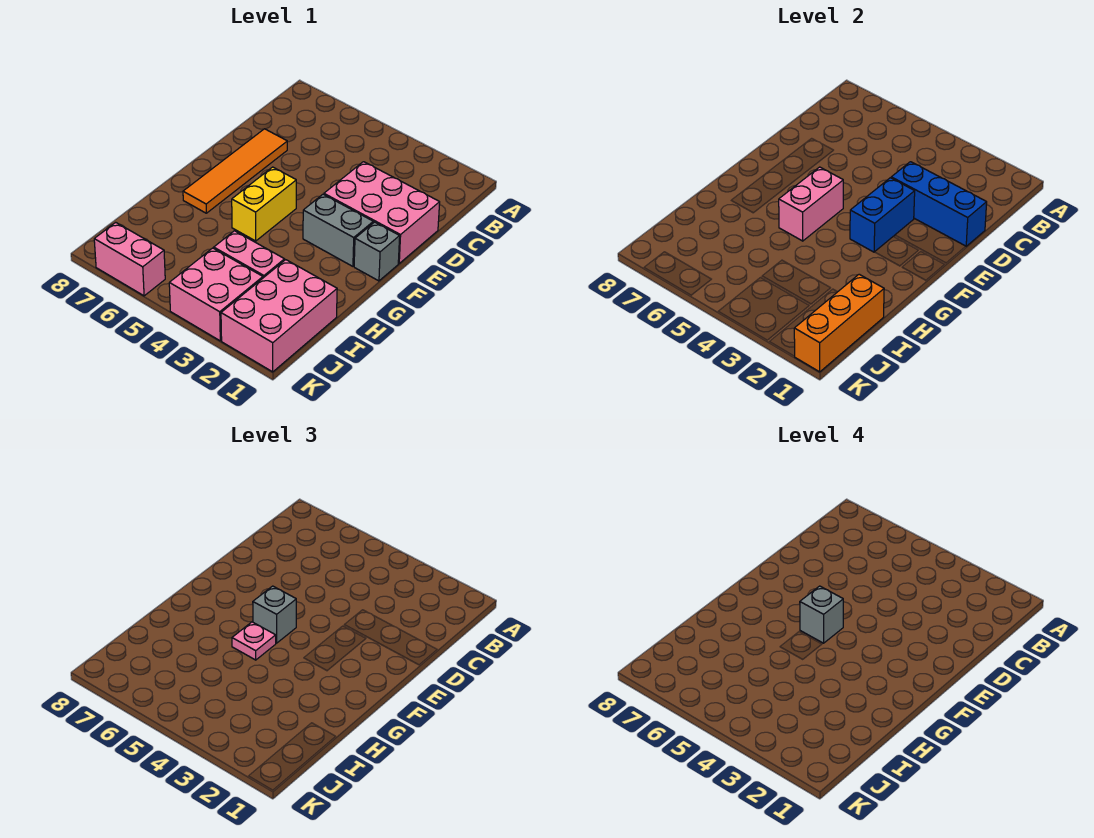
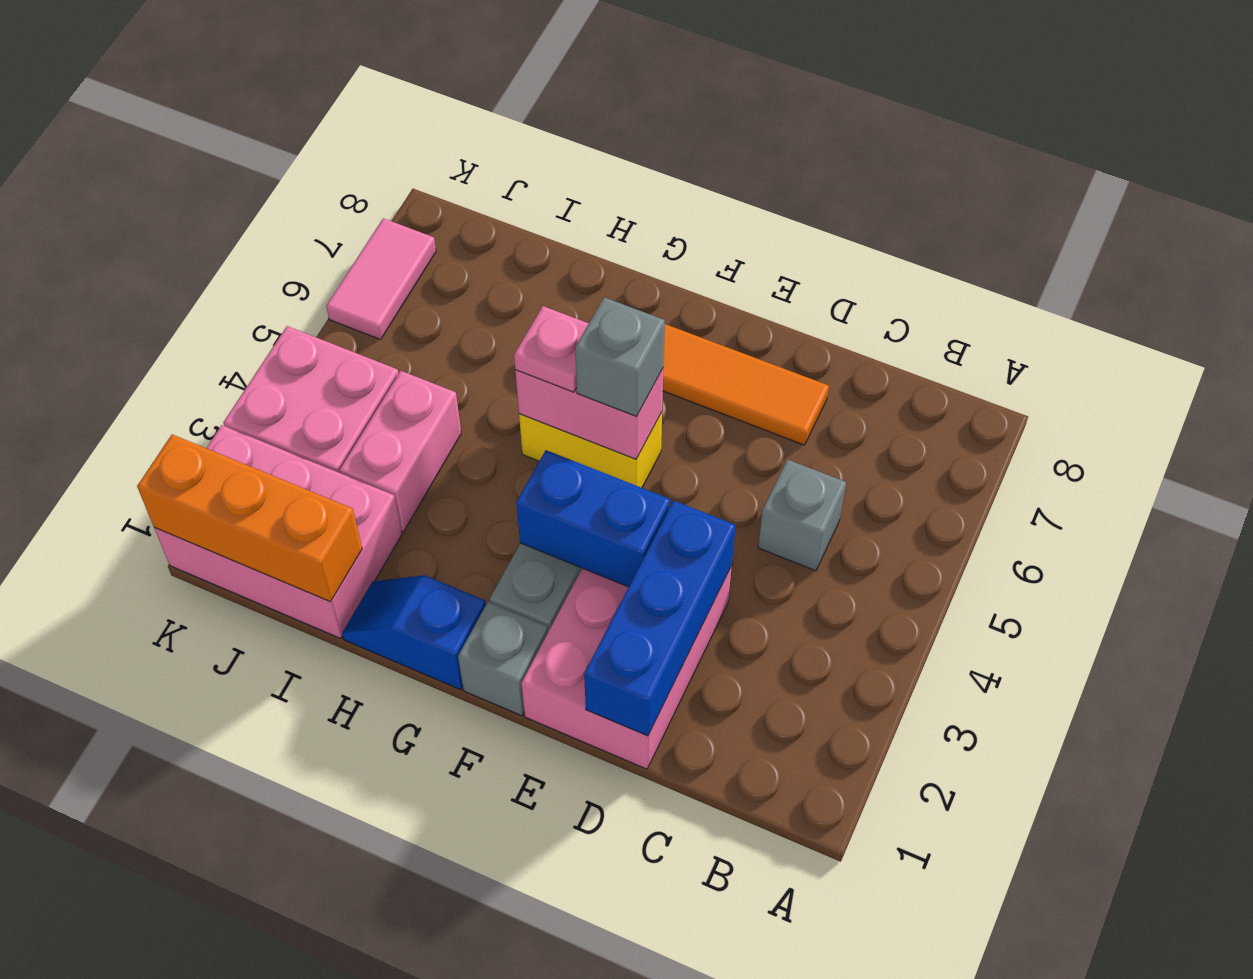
grey 1x1 brick [800,586,843,643] -> grey 1x1 brick moved to [758,459,846,571]
none -> blue 1x2 slope [342,575,486,690]
pink 1x2 brick [94,222,165,296] -> pink 1x2 tile [326,218,436,339]

